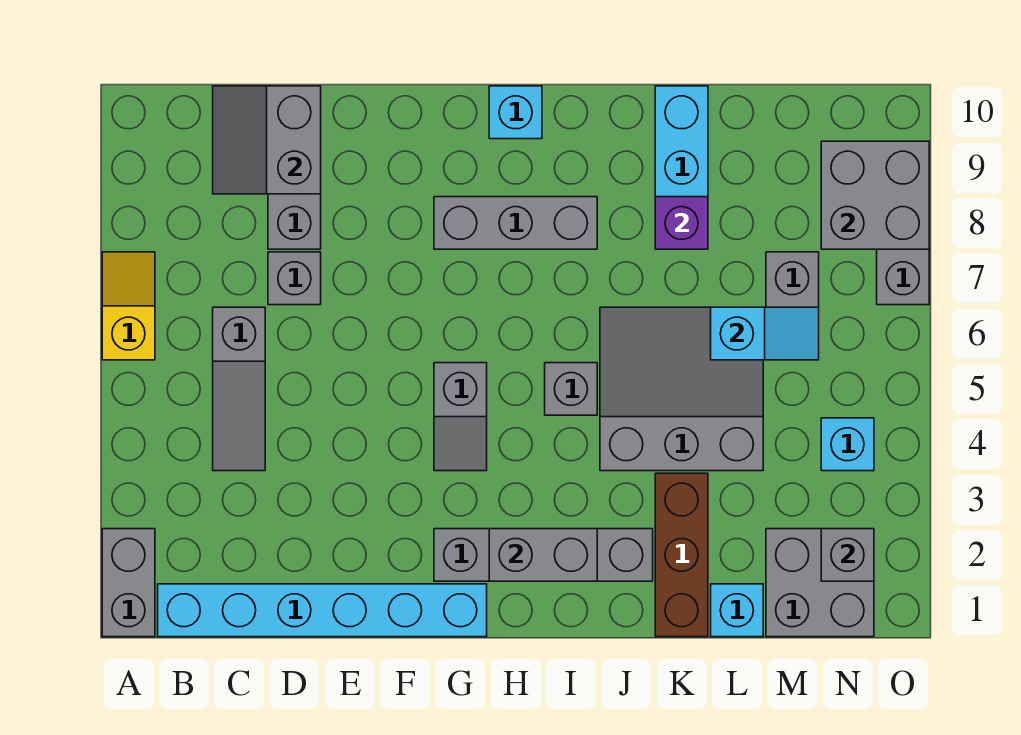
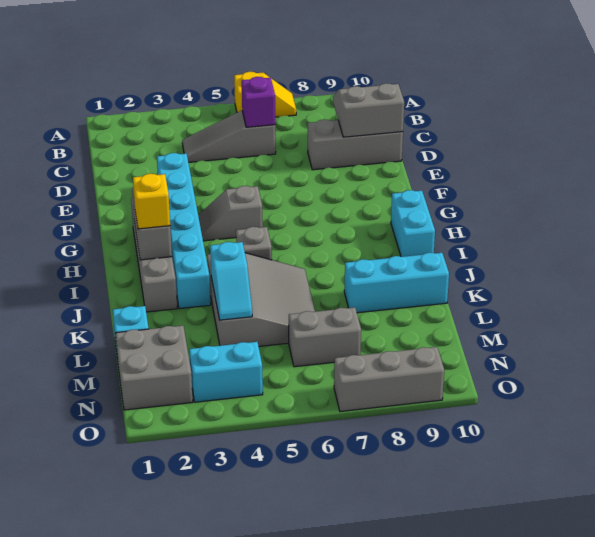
grey 1x2 brick [102,529,155,637] -> none
cyan 1x6 brick [158,584,487,637] -> cyan 1x6 brick moved to [157,153,211,309]
grey 1x1 brick [268,252,321,305] -> none
grey 1x3 brick [434,197,597,249] -> none
cyan 1x1 brick [489,86,542,139] -> cyan 1x2 brick [391,190,435,257]
none -> yellow 1x1 brick [133,174,170,229]
brown 1x3 brick [655,473,708,637] -> none
purple 1x1 brick [655,197,708,249] -> purple 1x1 brick moved to [242,77,275,127]
cyan 1x2 slope [711,307,819,360] -> cyan 1x2 slope moved to [210,242,252,320]
grey 1x1 brick [821,529,874,581] -> none
cyan 1x1 brick [821,418,874,471] -> cyan 1x2 brick [189,342,263,402]
grey 2x2 brick [821,141,929,249] -> none

